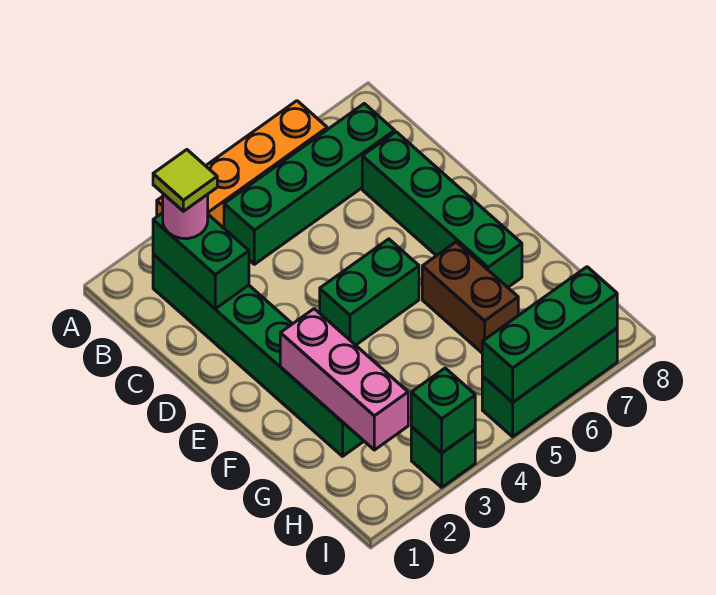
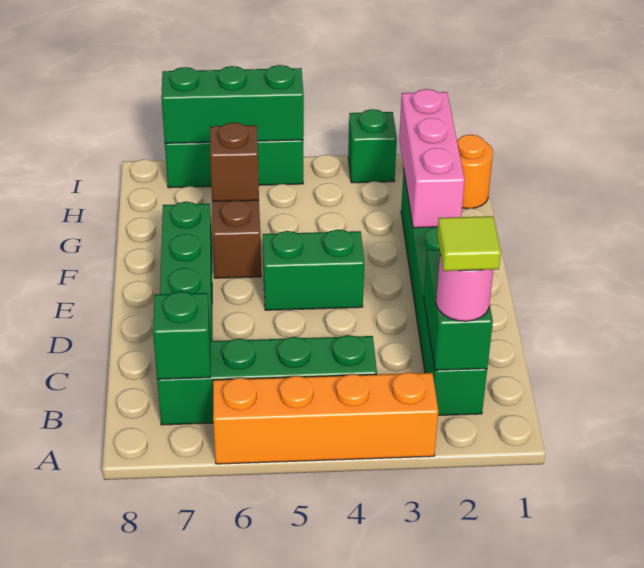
none -> brown 1x1 brick [210,122,259,202]
none -> orange 1x1 round brick [457,135,493,209]
green 1x1 brick [411,368,475,453] -> green 1x1 brick moved to [153,292,210,380]

